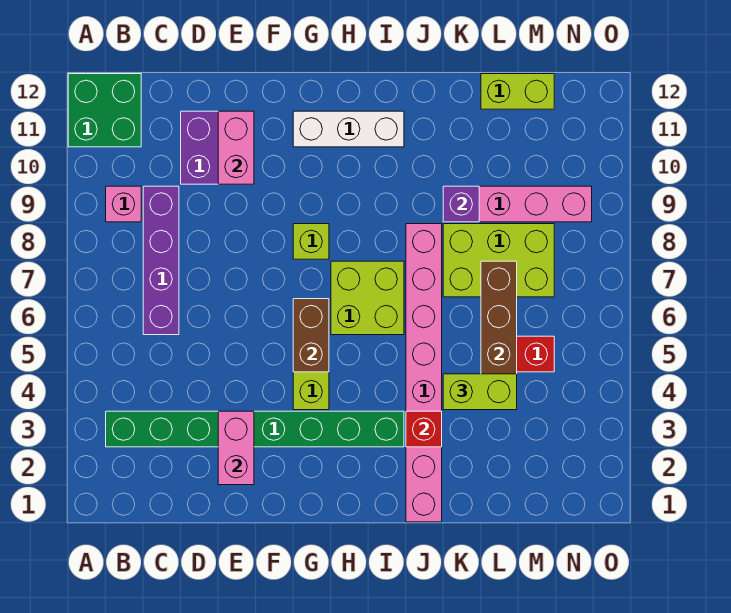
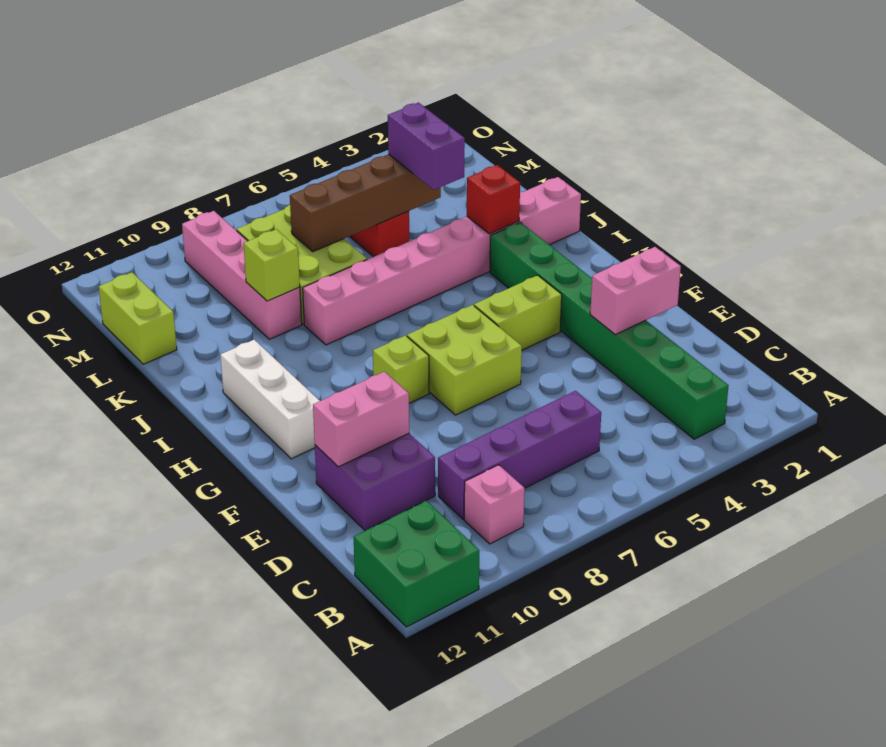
brown 1x2 brick [293,299,329,372] -> none
lime 2x2 brick [331,261,404,335] -> lime 2x2 brick moved to [407,305,522,415]
lime 1x2 brick [443,374,517,410] -> purple 1x2 brick [388,103,465,190]
purple 1x1 brick [443,186,479,222] -> lime 1x1 brick [244,229,300,301]

